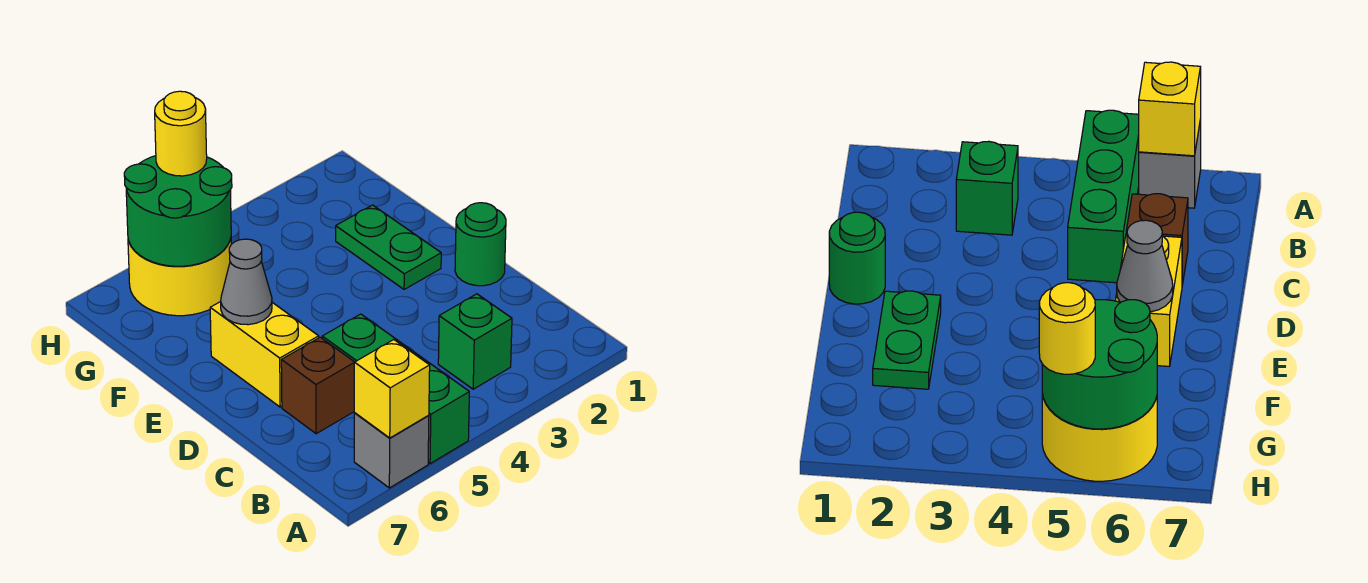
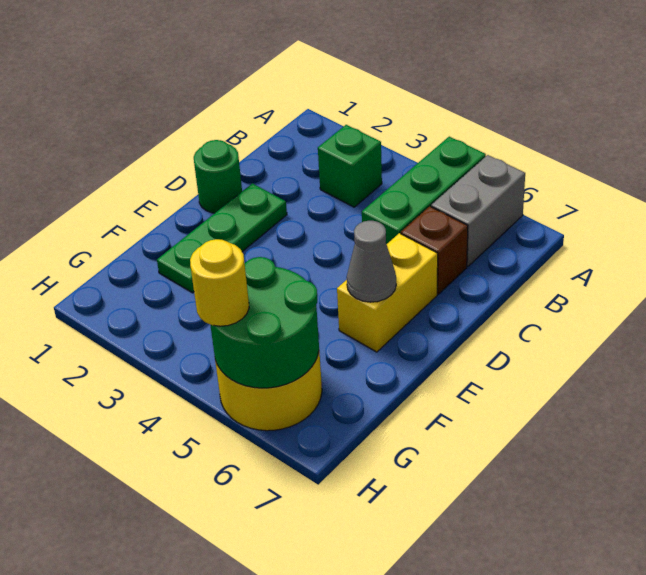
grey 1x1 brick [354,413,429,488] -> grey 1x2 brick [431,155,525,266]
yellow 1x1 brick [354,340,430,438] -> none
green 1x2 plate [336,205,441,289] -> green 1x3 plate [157,183,287,293]

